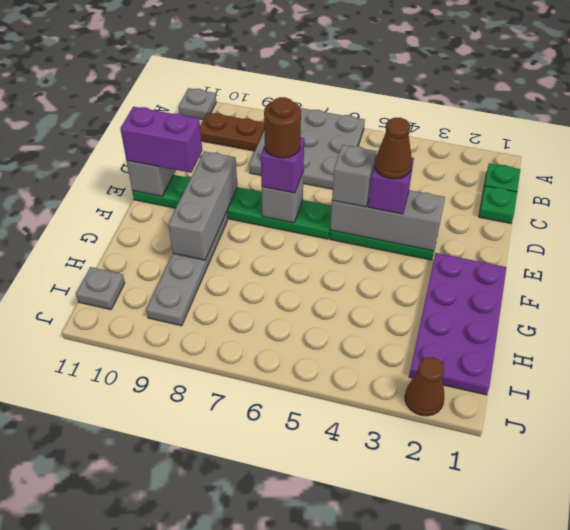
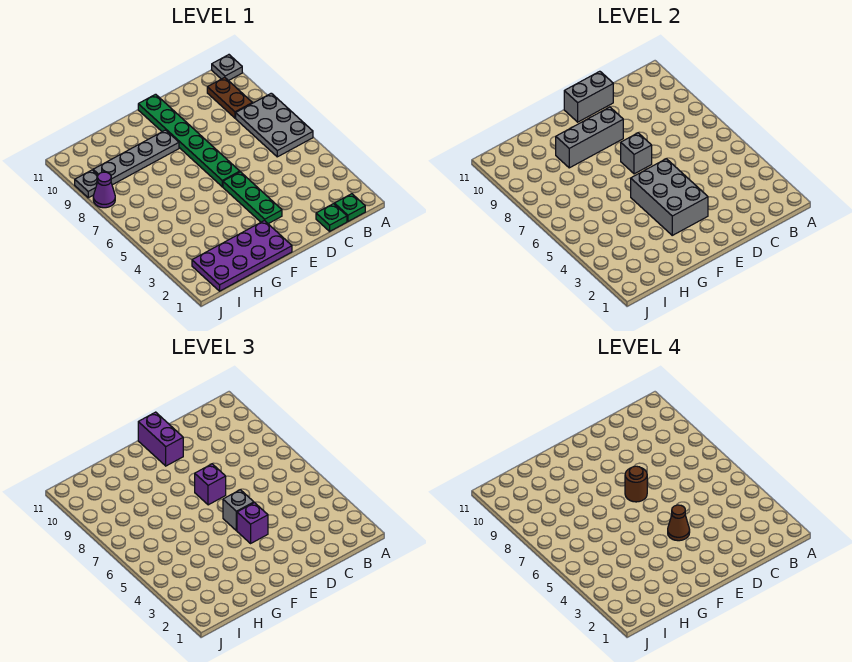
grey 3x3 plate [249,108,365,189] -> grey 2x3 plate [236,93,313,157]
grey 1x3 brick [330,190,445,251] -> grey 2x3 brick [631,159,708,235]
grey 1x1 plate [76,267,125,310] -> grey 1x1 plate moved to [75,170,98,198]
brown 1x1 cone [405,357,444,416] -> none
none -> purple 1x1 cone [93,172,115,208]

